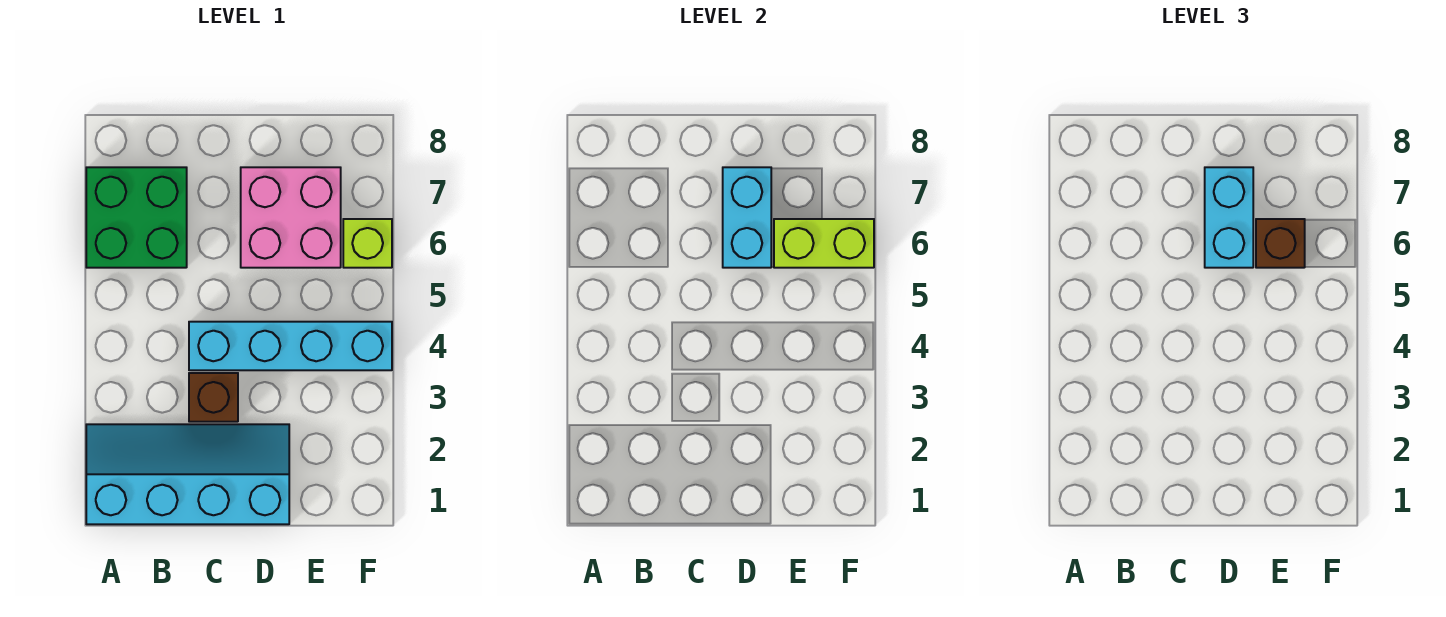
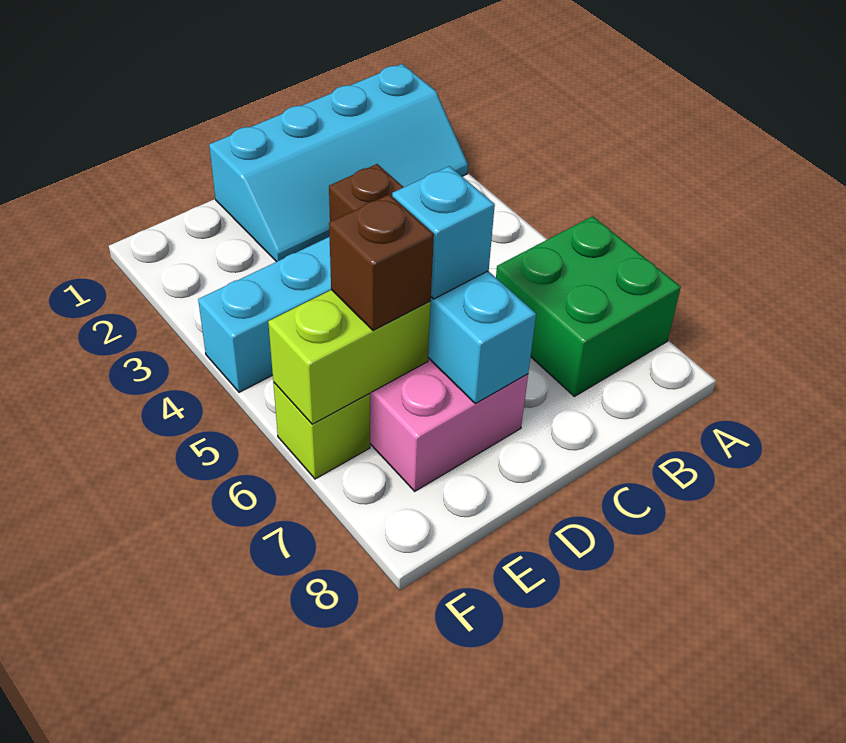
cyan 1x2 brick [1205,167,1253,268] -> cyan 1x1 brick [392,166,495,299]

